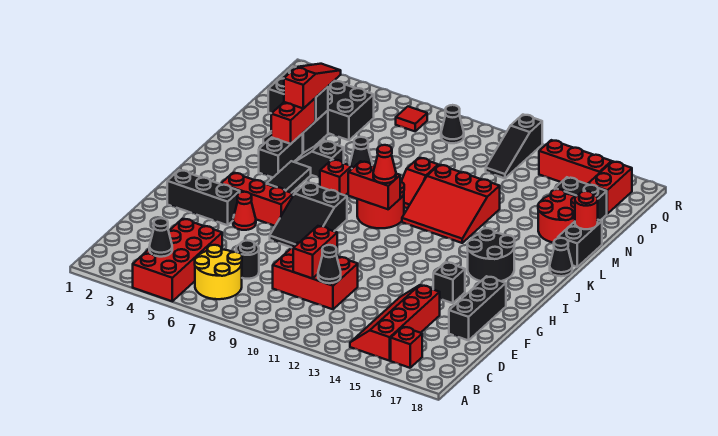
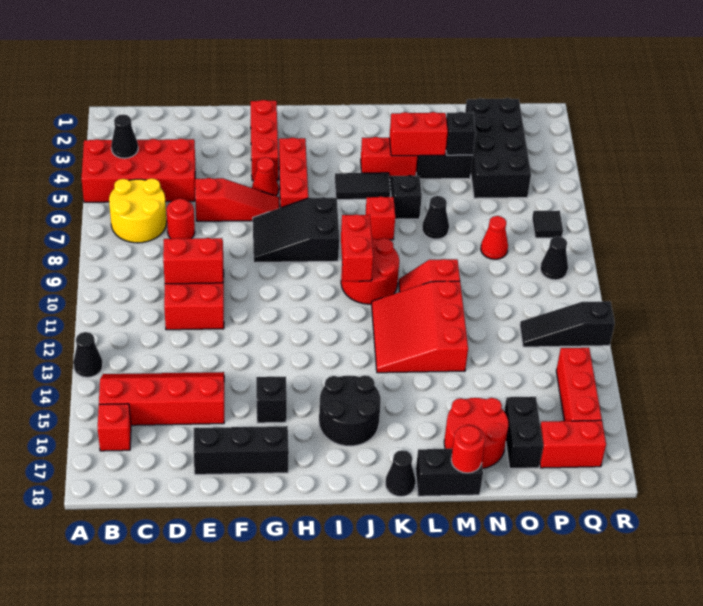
black 1x1 round brick [236,240,259,279] -> red 1x1 round brick [166,199,195,239]
black 1x1 cone [318,245,341,283] -> black 1x1 cone moved to [73,332,103,377]
black 1x3 brick [167,170,240,225] -> red 1x3 brick [251,100,278,181]
red 1x1 cone [373,145,396,183] -> red 1x1 cone moved to [481,216,508,259]
black 1x2 brick [259,134,303,177] -> red 1x2 brick [361,137,418,179]
red 1x3 slope [284,64,341,109] -> red 1x3 slope moved to [195,178,279,221]
red 1x1 tile [396,106,427,131] -> black 1x1 tile [532,211,563,238]

